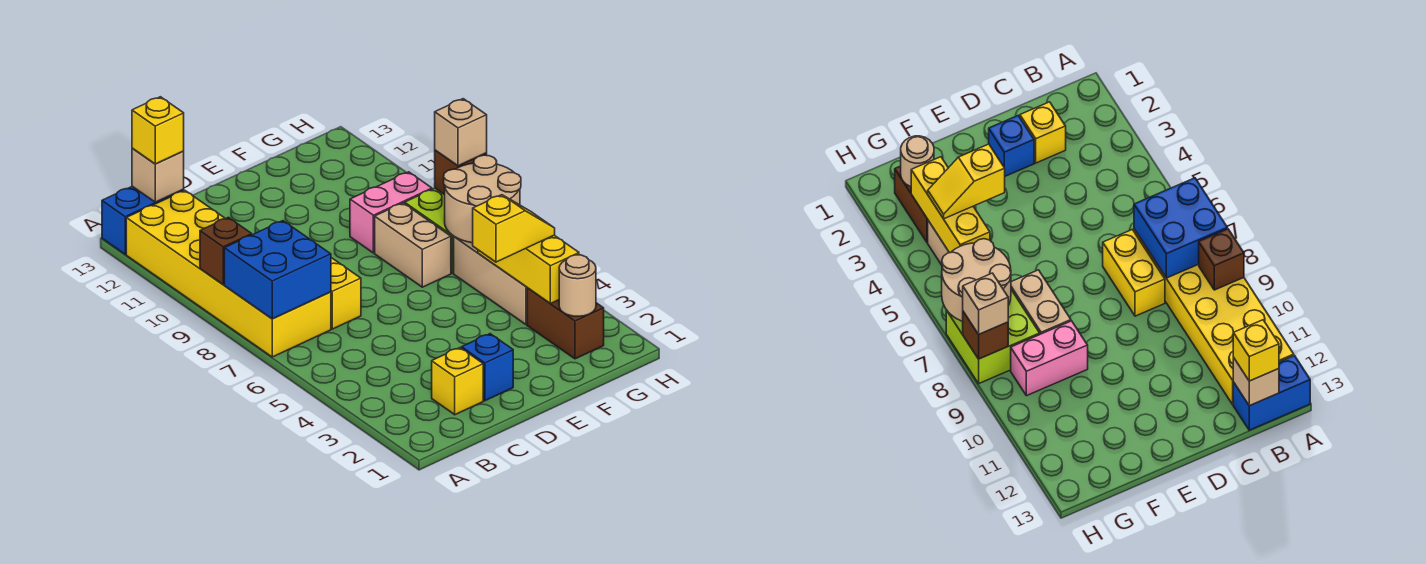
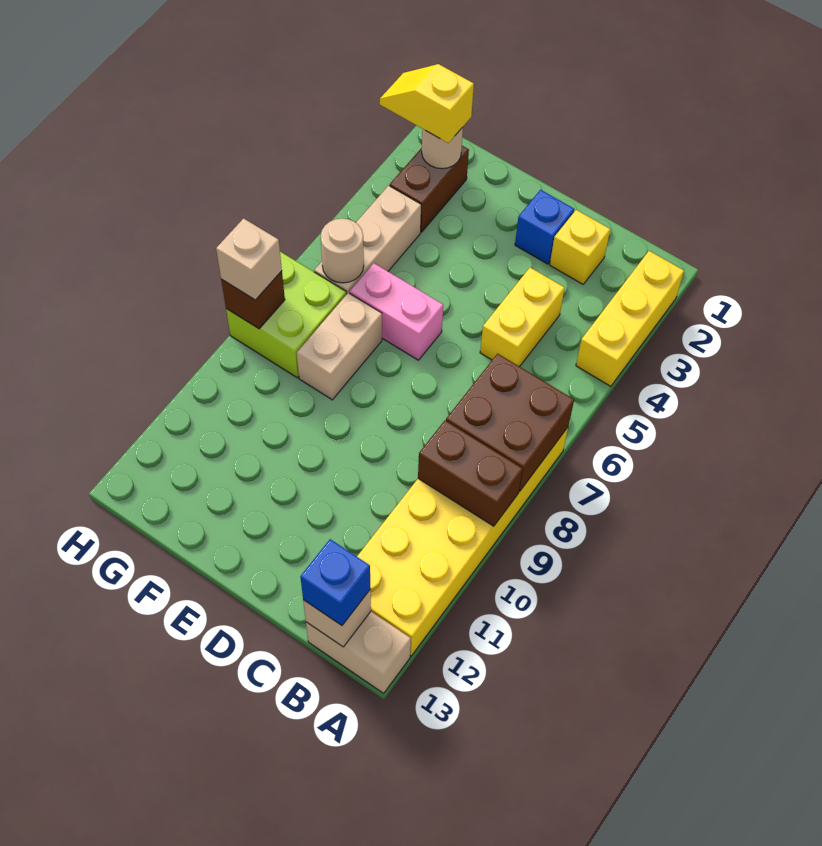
blue 2x2 brick [224,221,331,319] -> brown 2x2 brick [446,354,574,491]
brown 1x1 brick [200,217,252,284] -> brown 1x2 brick [418,420,523,526]
blue 1x2 brick [102,186,184,254] -> tan 1x2 brick [306,612,411,693]
yellow 1x1 brick [132,97,184,164] -> blue 1x1 brick [300,539,370,625]
yellow 1x2 brick [331,258,361,329] -> yellow 1x2 brick moved to [480,268,565,367]
yellow 1x2 slope [473,195,555,262] -> yellow 1x2 slope moved to [380,64,474,143]
pink 1x2 brick [350,172,432,253] -> pink 1x2 brick moved to [349,263,443,360]
yellow 1x3 brick [478,235,579,304] -> yellow 1x3 brick moved to [576,251,684,386]
tan 2x2 round brick [444,155,521,243] -> tan 1x1 round brick [321,218,364,283]

